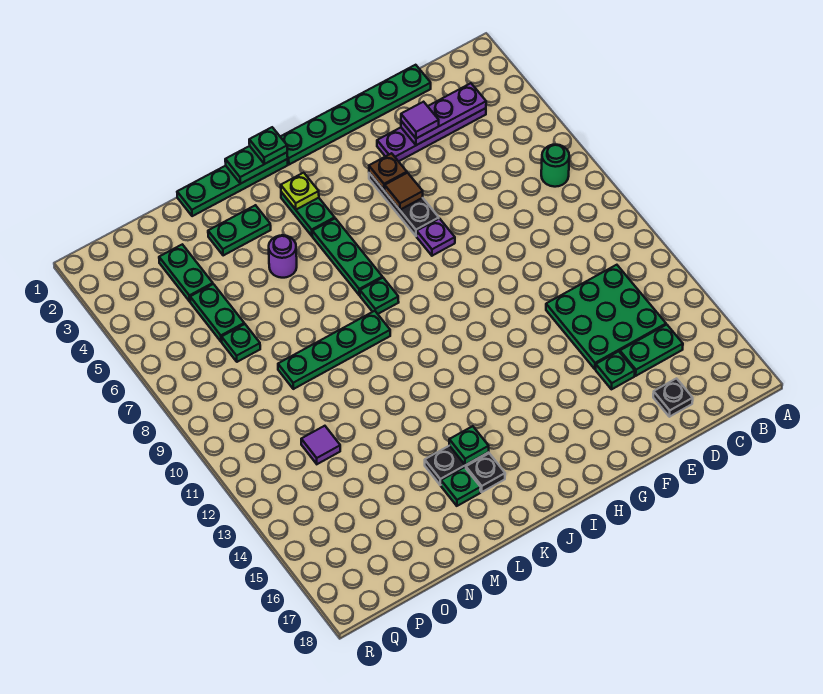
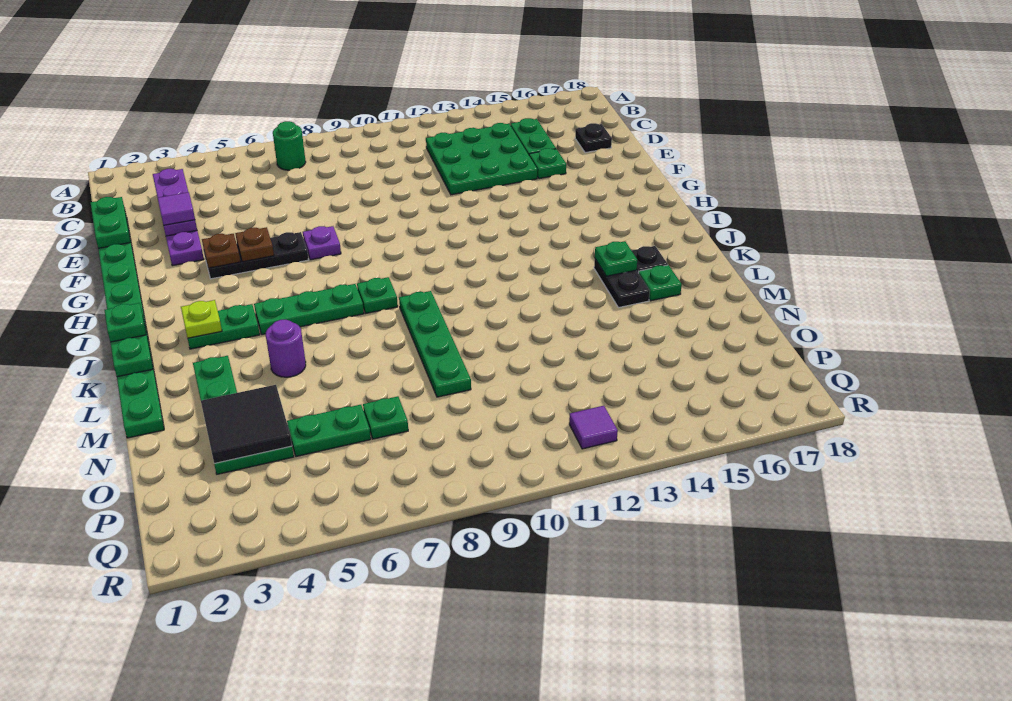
none -> green 1x2 plate [91,197,131,248]
brown 1x1 tile [385,173,423,210] -> brown 1x1 plate [235,227,274,262]
none -> black 2x2 tile [201,385,292,464]
purple 1x1 tile [301,426,340,464] -> purple 1x1 tile moved to [569,406,618,449]

